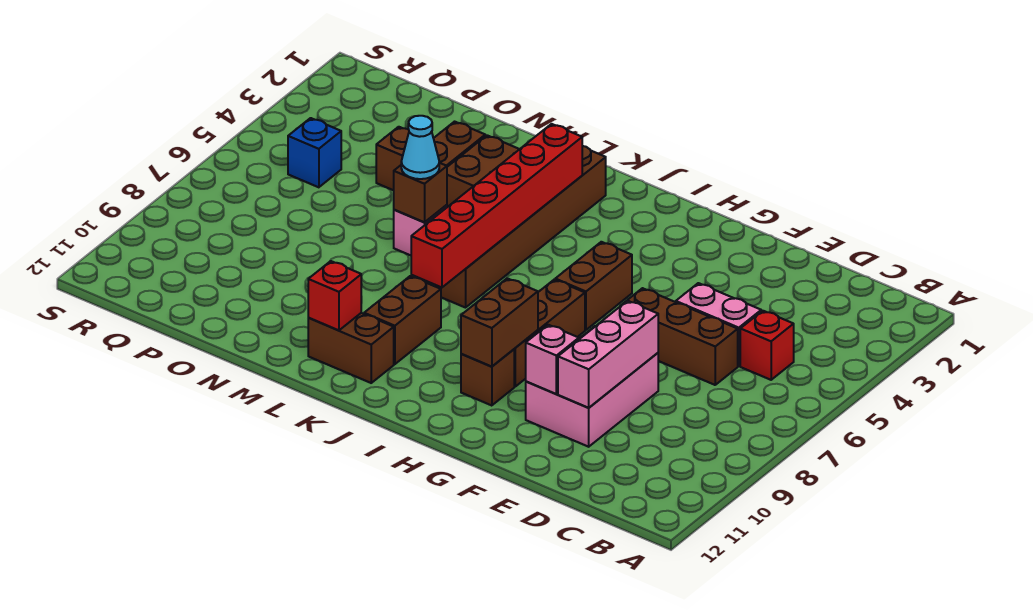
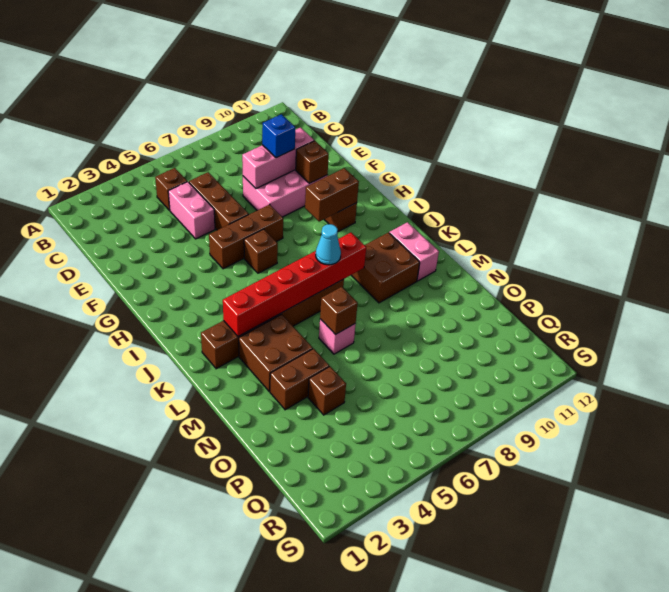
red 1x1 brick [740,311,794,380] -> brown 1x1 brick [155,168,187,210]
pink 1x1 brick [526,325,579,394] -> brown 1x1 brick [296,141,329,183]
brown 1x2 brick [555,242,632,330] -> brown 1x1 brick [244,229,278,273]
brown 1x3 brick [514,280,585,386] -> brown 1x3 brick moved to [209,205,283,269]
brown 1x2 brick [364,276,441,364] -> brown 2x2 brick [351,232,420,303]
brown 1x2 brick [308,313,394,383] -> pink 1x2 brick [389,222,439,281]
red 1x1 brick [308,261,361,330] -> none
cyan 1x1 cone [401,116,439,179] -> cyan 1x1 cone moved to [316,224,341,265]
blue 1x1 brick [288,118,341,187] -> blue 1x1 brick moved to [262,114,295,158]

